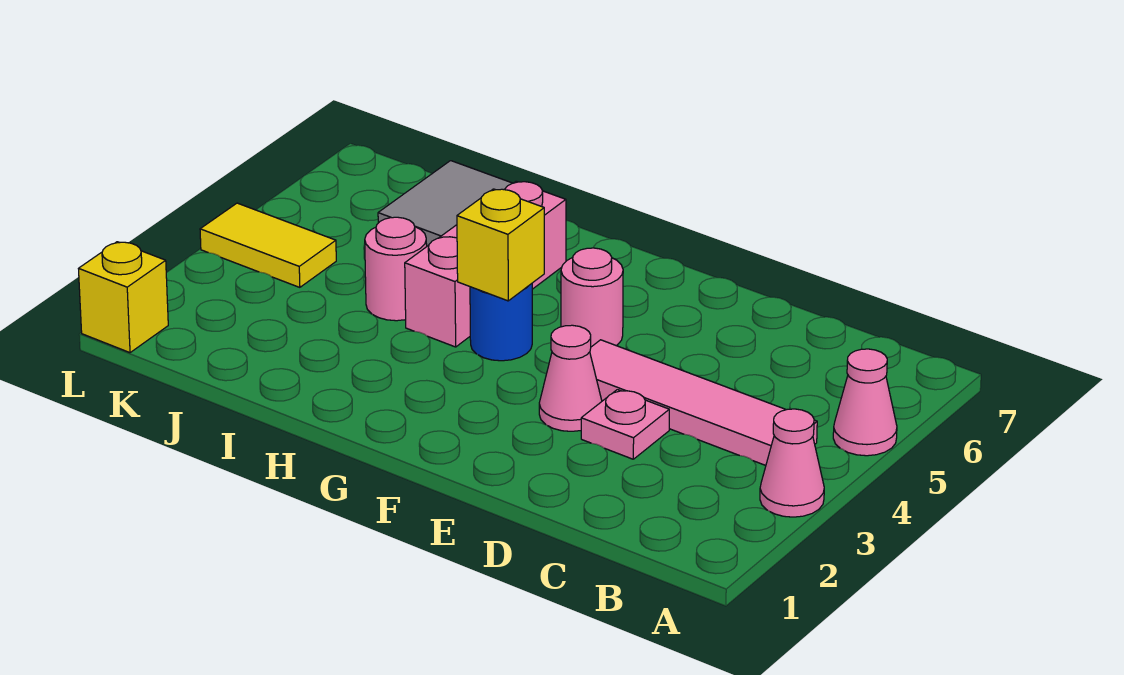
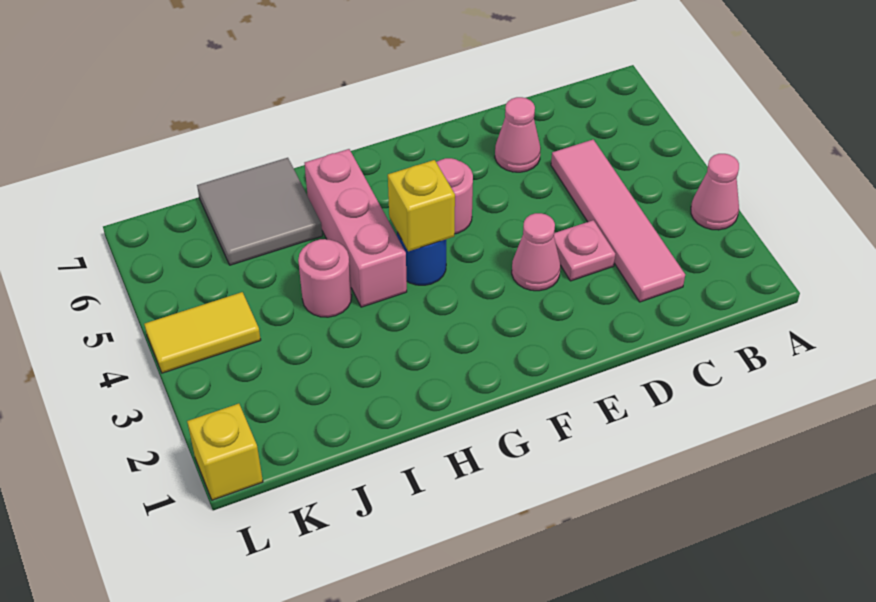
pink 1x1 cone [833,349,897,456] -> pink 1x1 cone moved to [495,97,541,172]
pink 1x4 tile [590,340,817,465] -> pink 1x4 tile turned to [551,140,685,302]

